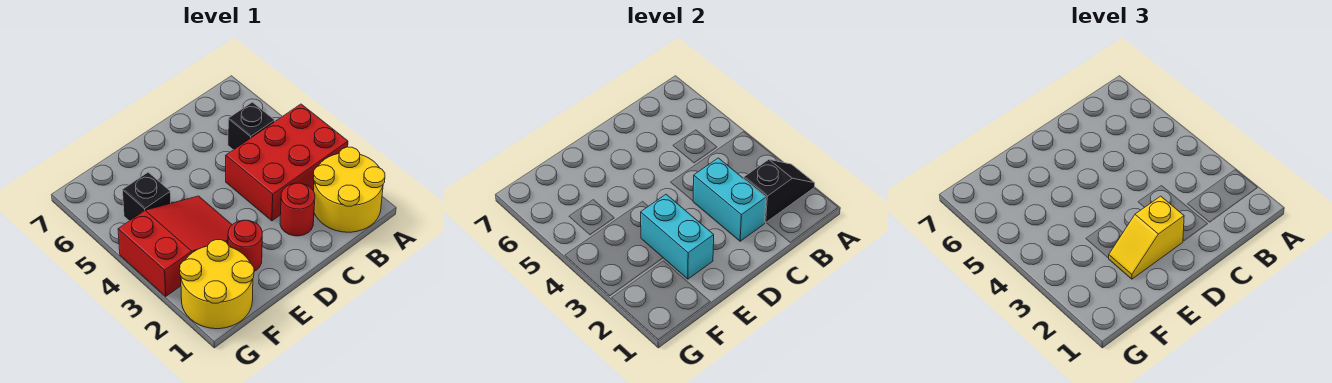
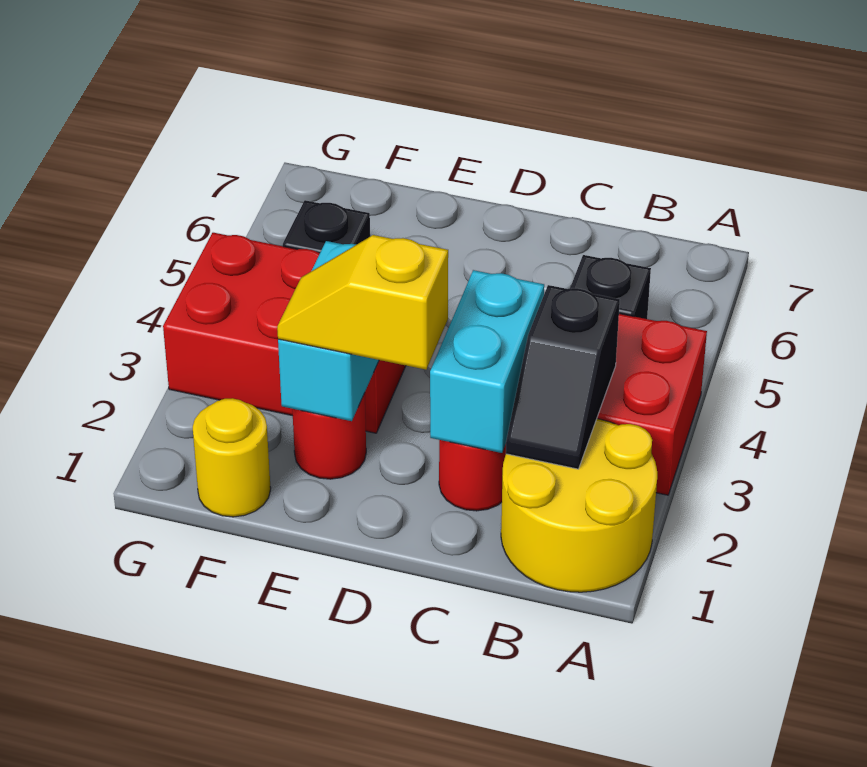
black 1x2 slope [744,160,815,223] -> black 1x2 slope turned to [506,285,620,469]
red 2x3 slope [118,196,232,296] -> red 2x3 brick [163,233,406,433]
yellow 2x2 round brick [180,240,254,329] -> yellow 1x1 round brick [193,398,271,517]

